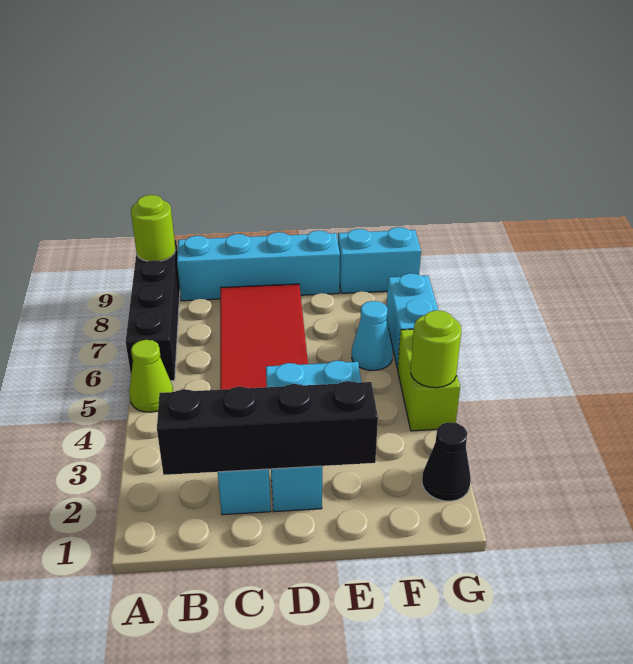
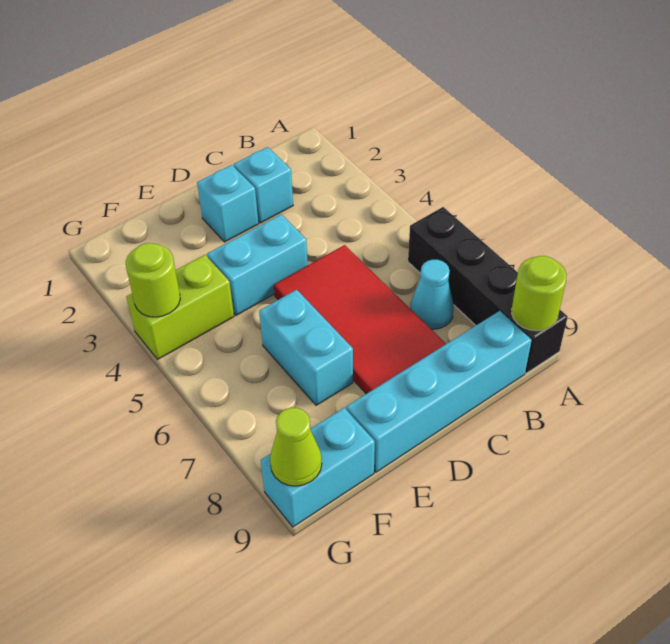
lime 1x1 cone [129,340,173,412] -> lime 1x1 cone moved to [270,408,322,486]
black 1x4 brick [157,381,378,475] -> none
cyan 1x1 cone [352,301,393,370] -> cyan 1x1 cone moved to [410,260,454,329]
black 1x1 cone [422,422,471,501] -> none
lime 1x2 brick [398,329,460,431] -> lime 1x2 brick turned to [127,255,234,359]
cyan 1x2 brick [387,273,438,369] -> cyan 1x2 brick moved to [259,290,353,405]

